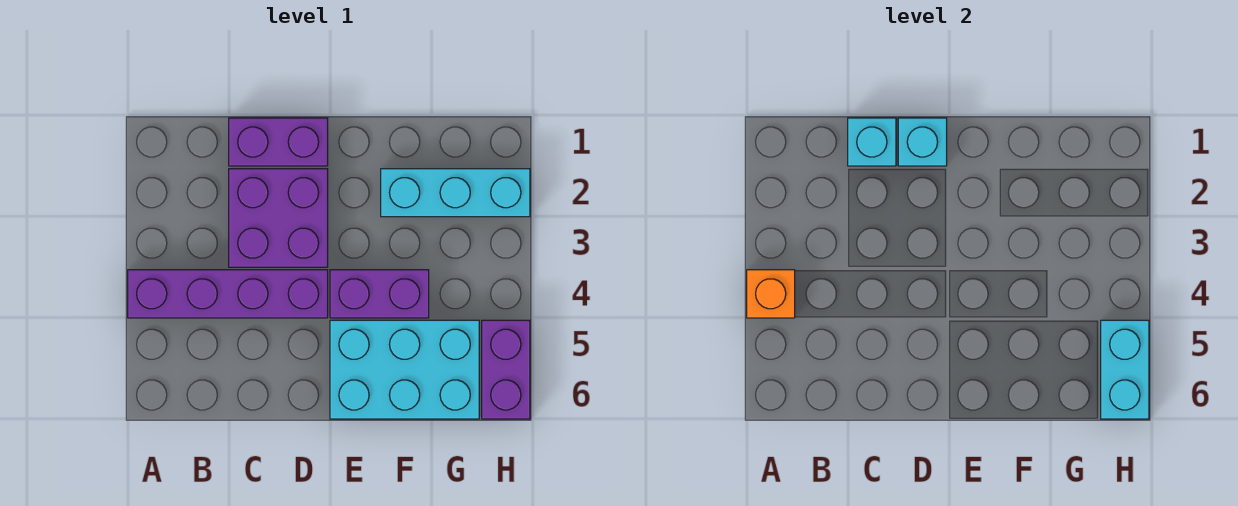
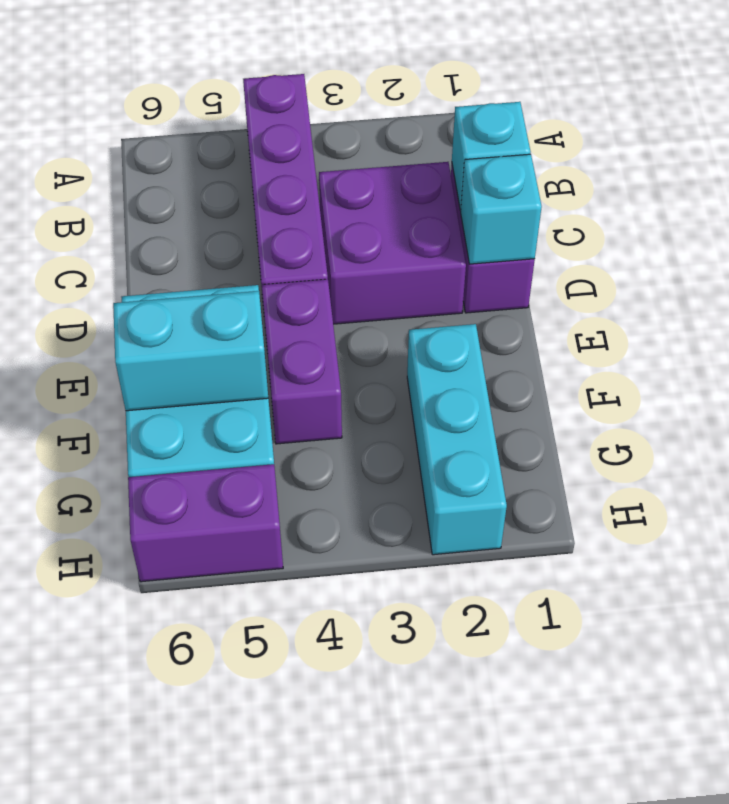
orange 1x1 brick [747,270,795,318] -> none
cyan 1x2 brick [1101,320,1149,419] -> cyan 1x2 brick moved to [113,291,268,411]

